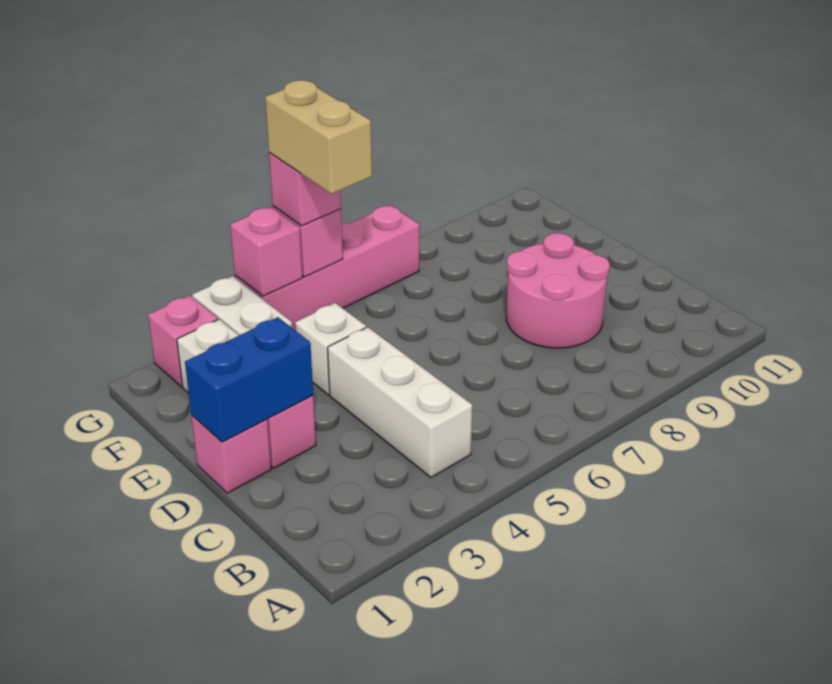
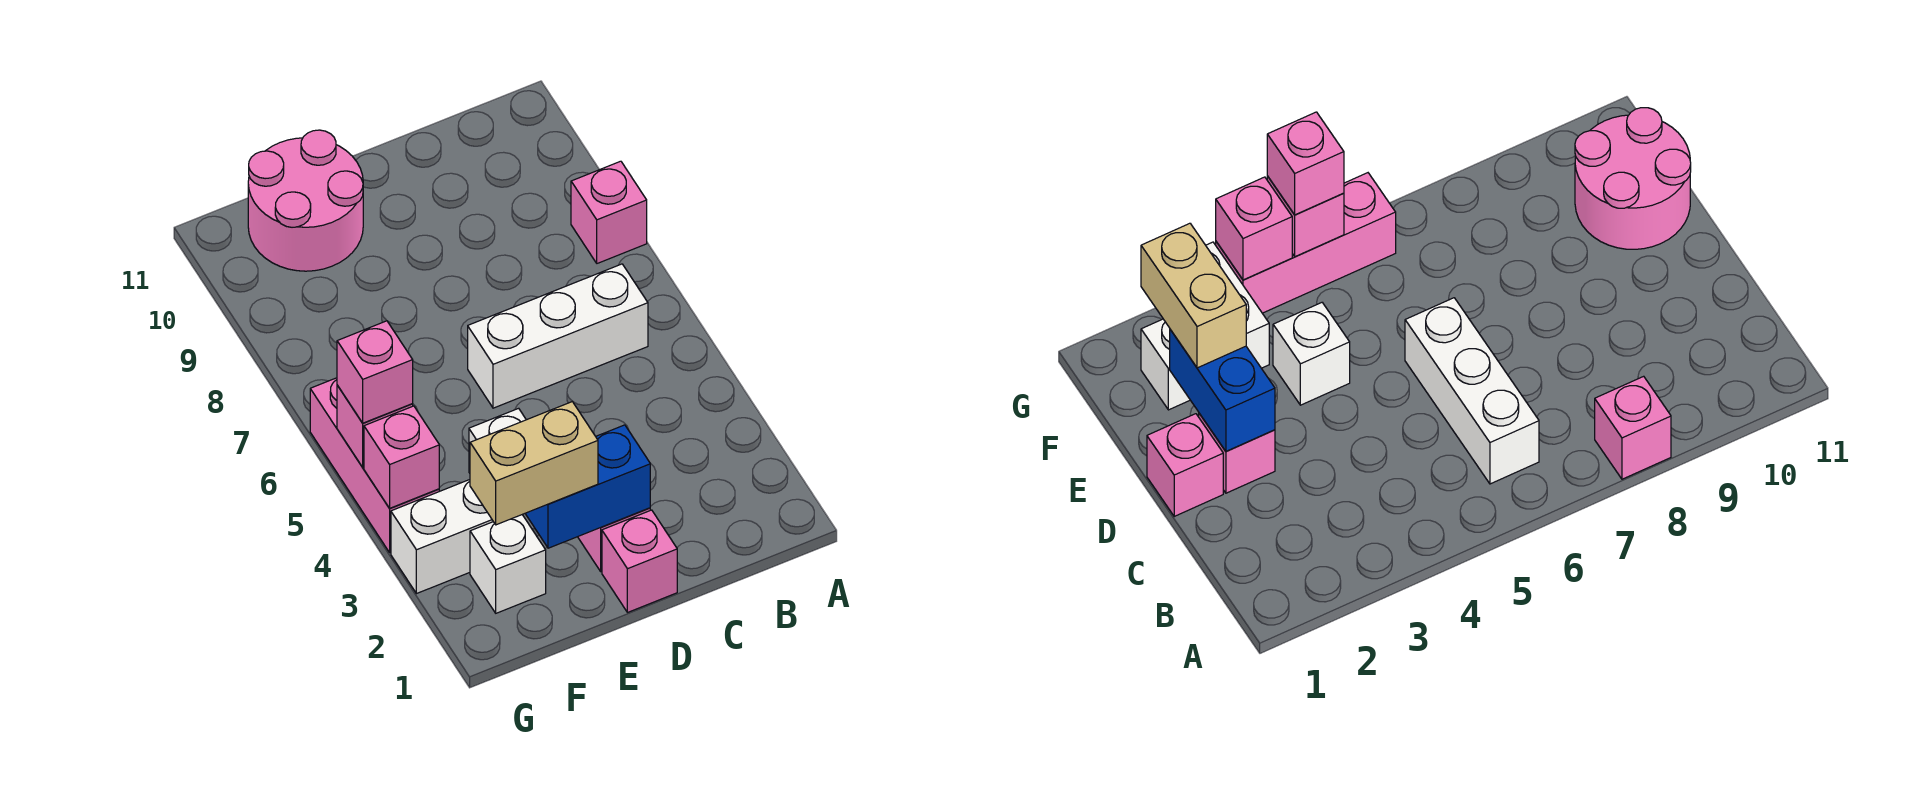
white 1x3 brick [328,327,472,478] -> white 1x3 brick moved to [468,264,648,408]
pink 2x2 round brick [506,233,610,348] -> pink 2x2 round brick moved to [248,130,363,271]
blue 1x2 brick [185,317,313,442] -> blue 1x2 brick turned to [525,425,650,548]
tan 1x2 brick [265,80,372,194] -> tan 1x2 brick moved to [470,401,598,525]
pink 1x1 brick [148,296,218,387] -> pink 1x1 brick moved to [571,161,647,263]
pink 1x4 brick [235,205,419,331] -> pink 1x3 brick [310,378,439,552]

